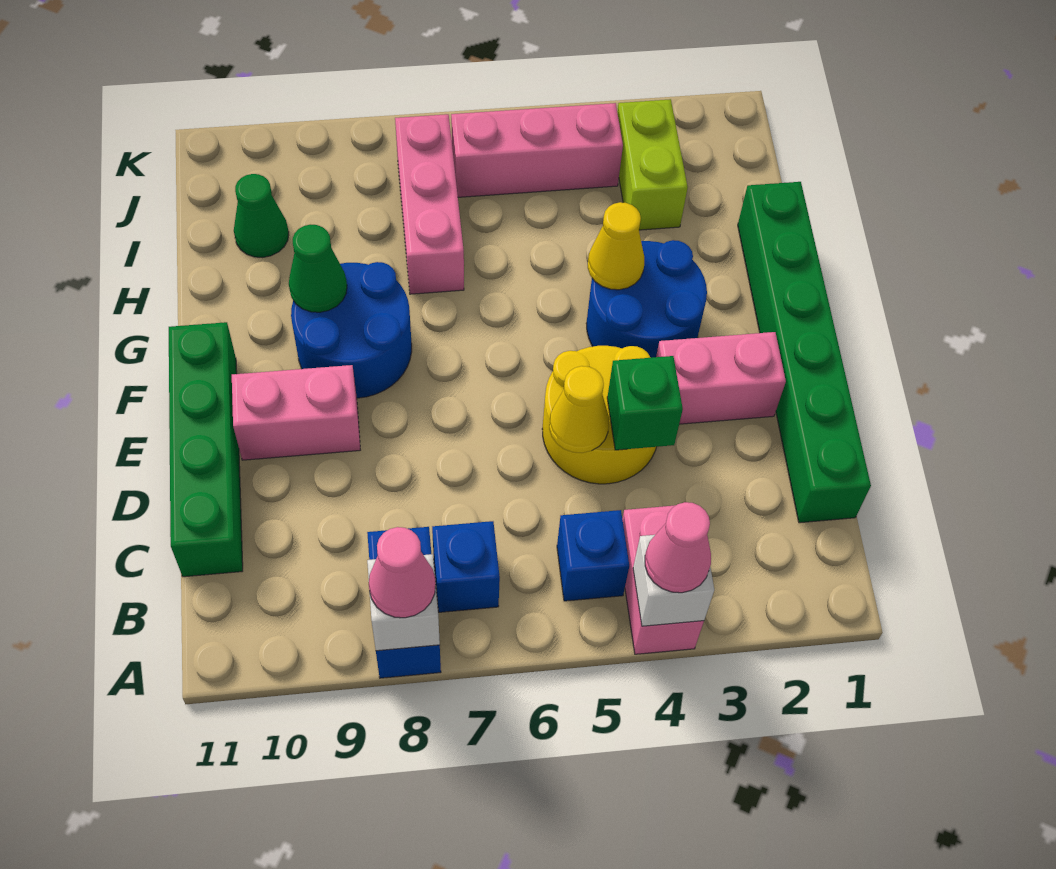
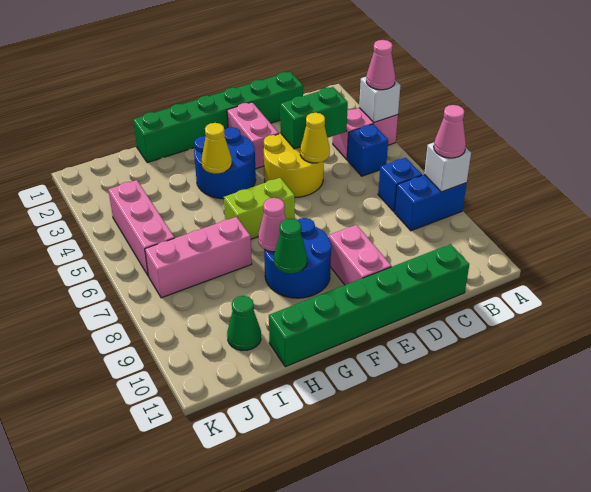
green 1x4 brick [169,322,243,577] -> green 1x6 brick [269,244,469,367]
green 1x1 brick [607,356,683,450] -> green 1x2 brick [280,87,348,149]
none -> pink 1x1 cone [258,198,286,252]
lime 1x2 brick [617,99,688,230] -> lime 1x2 brick moved to [224,178,295,239]

